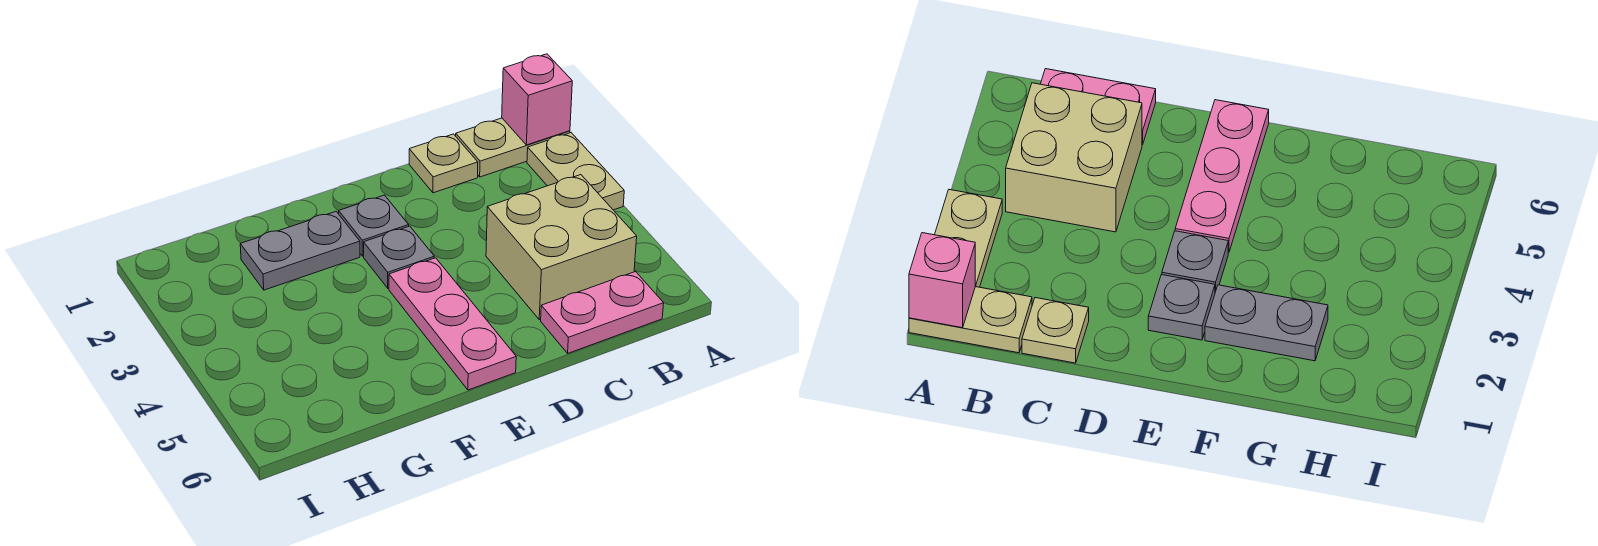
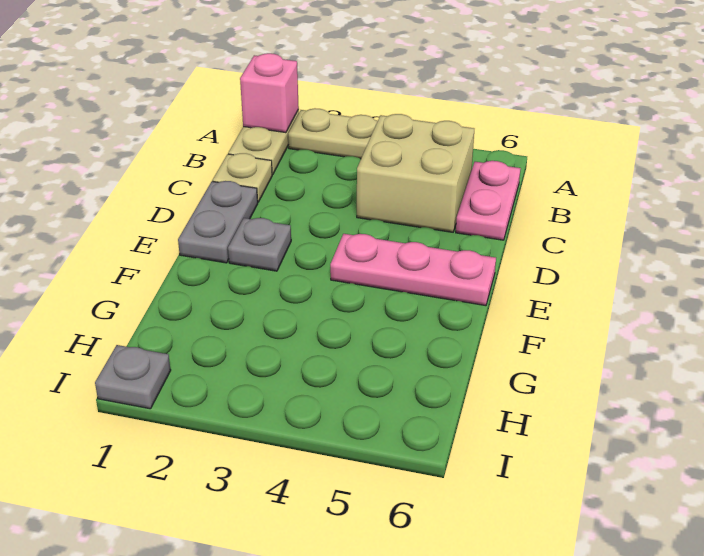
grey 1x1 plate [364,226,434,288] -> grey 1x1 plate moved to [95,345,171,409]
grey 1x2 plate [240,212,360,290] -> grey 1x2 plate moved to [178,181,258,263]

